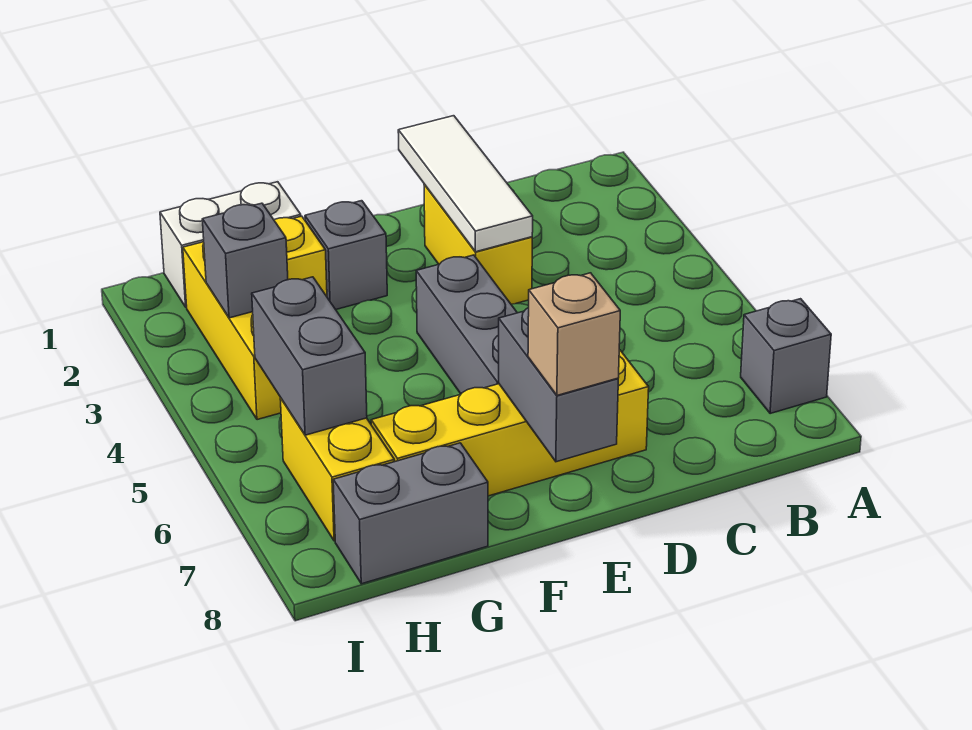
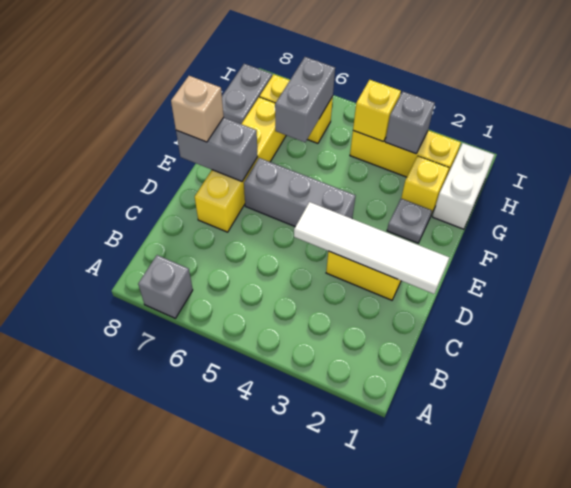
white 1x3 tile [398,116,533,252] -> white 1x4 tile [294,202,449,294]
grey 1x1 brick [305,201,387,310] -> grey 1x1 plate [387,199,432,243]
none -> yellow 1x1 brick [353,80,401,142]
grey 1x2 brick [252,277,367,435] -> grey 1x2 brick turned to [275,57,335,142]

